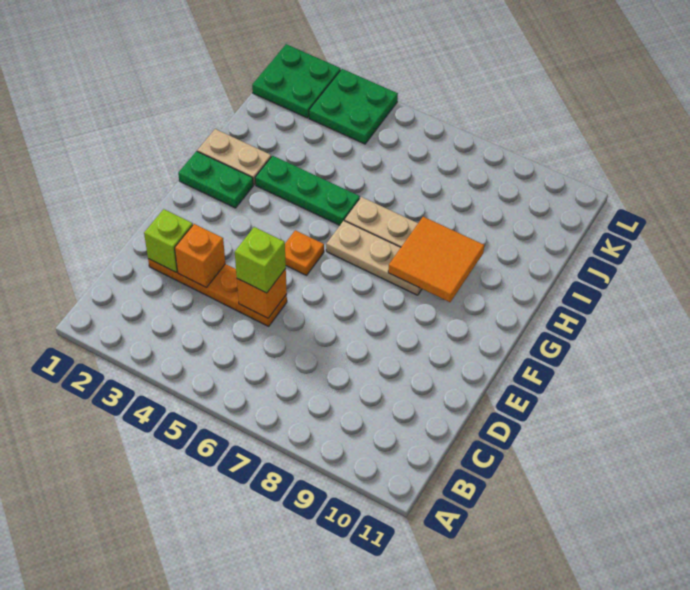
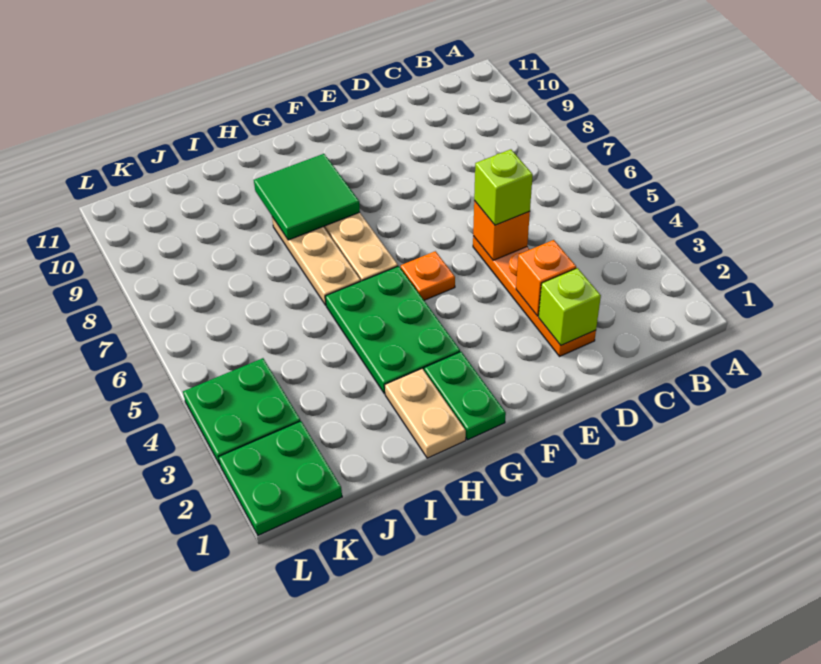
orange 2x2 tile [388,217,484,302] -> green 2x2 tile [254,154,360,240]
green 1x3 plate [255,156,360,225] -> green 2x3 plate [325,266,460,393]

